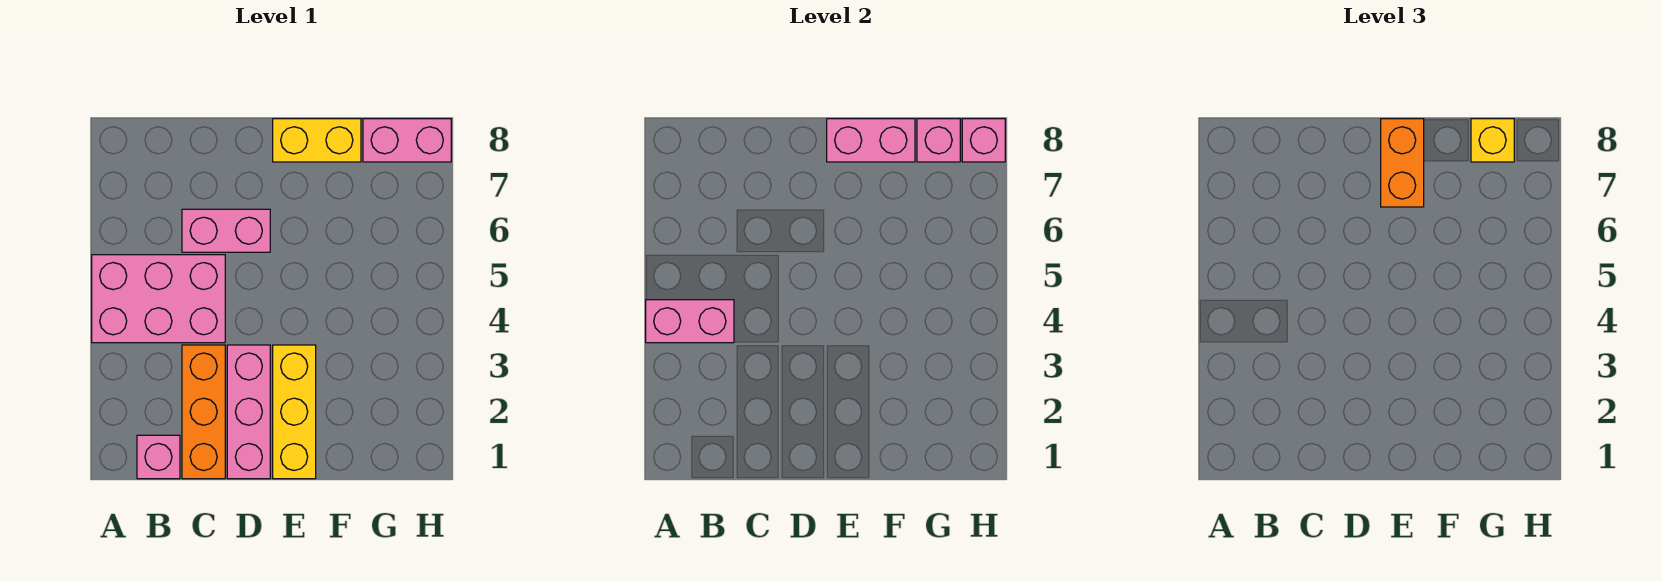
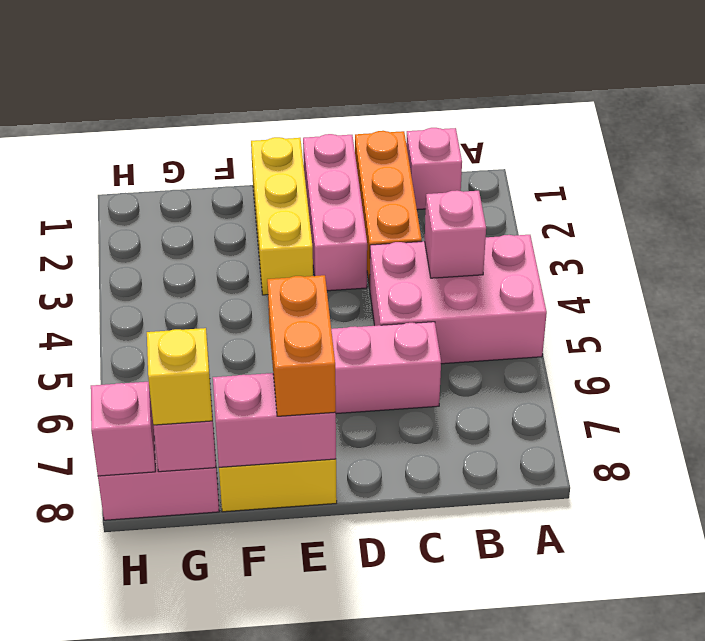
pink 1x2 brick [646,300,734,343] -> pink 1x1 brick [425,190,486,278]

